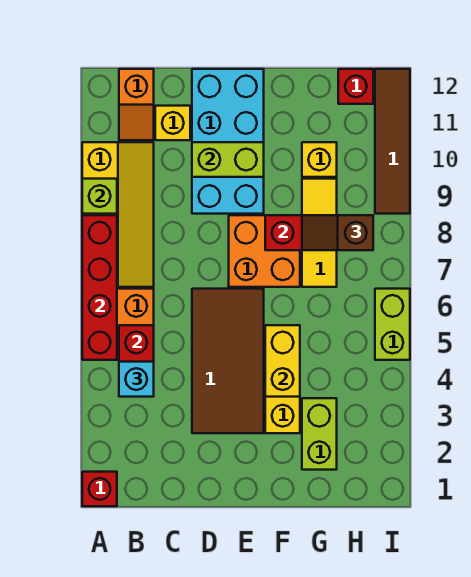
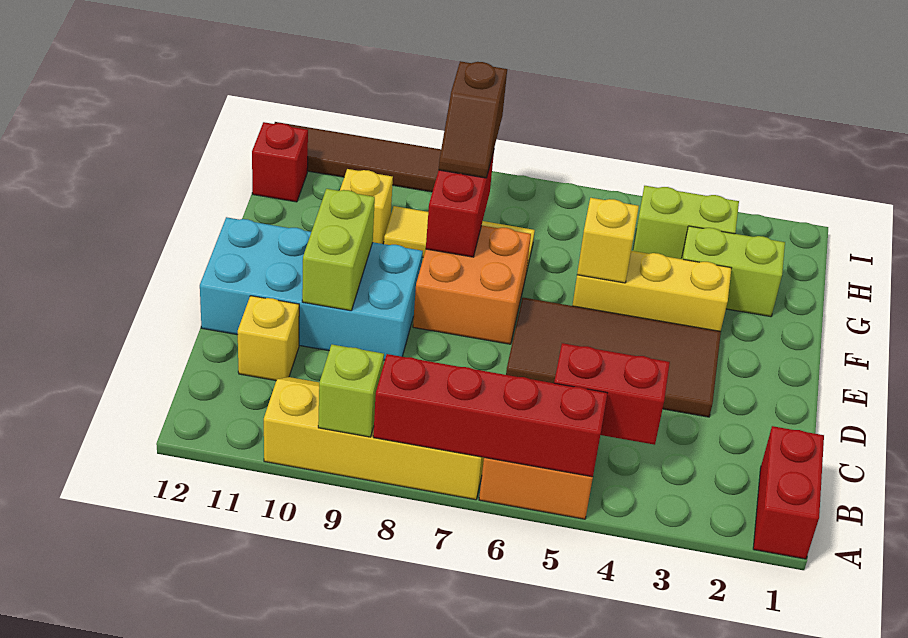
red 1x1 brick [82,472,117,506] -> red 1x2 brick [753,426,824,559]
cyan 1x1 brick [119,362,154,397] -> none
orange 1x2 slope [119,69,154,140] -> none
yellow 1x2 brick [265,325,300,397] -> yellow 1x1 brick [577,198,639,283]
lime 1x2 brick [375,289,410,360] -> lime 1x2 brick moved to [633,186,739,259]

